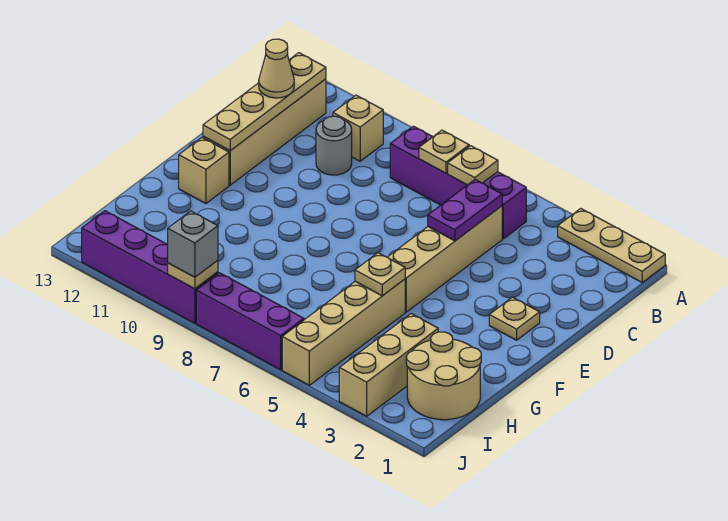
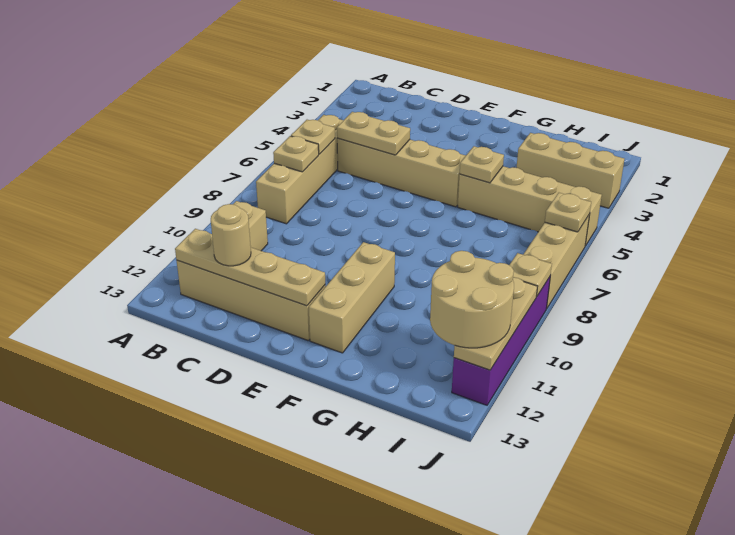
tan 1x3 plate [558,209,665,282] -> tan 1x3 plate moved to [454,277,537,370]
purple 1x4 brick [390,126,526,239] -> tan 1x4 brick [256,115,343,224]
purple 1x2 plate [428,180,502,241] -> tan 1x2 plate [337,112,410,155]
grey 1x1 round brick [316,116,352,175] -> none
tan 1x1 cone [259,39,294,98] -> tan 1x1 round brick [211,204,251,266]
tan 1x1 plate [489,297,540,340] -> tan 1x1 plate moved to [545,193,591,232]
tan 1x1 brick [179,138,229,204] -> tan 1x3 brick [309,242,395,353]
tan 2x2 round brick [406,332,481,420] -> tan 2x2 round brick moved to [430,251,514,348]
purple 1x3 brick [196,273,304,370] -> tan 1x3 brick [523,214,590,309]
grey 1x1 brick [168,211,218,277] -> none

